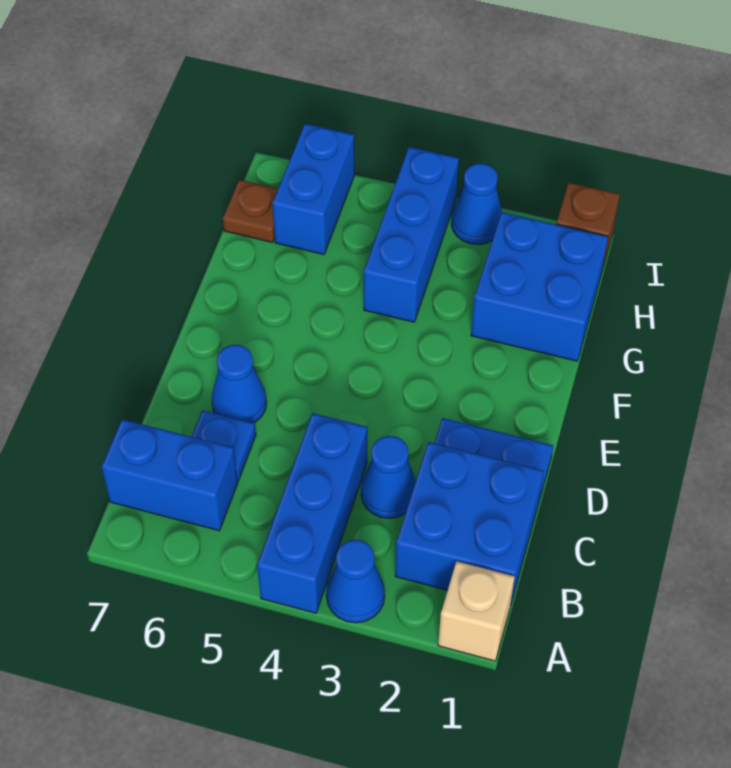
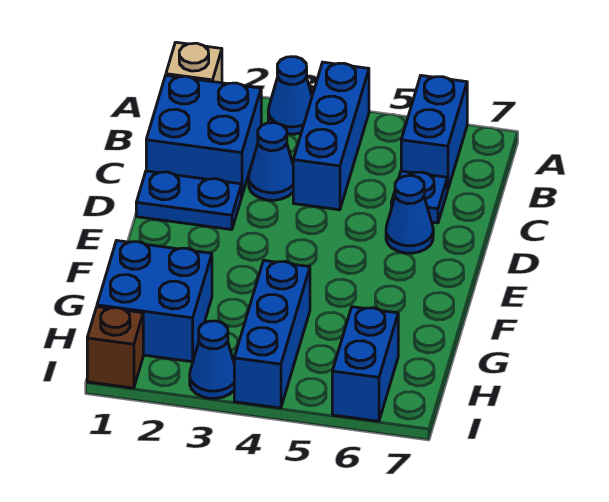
blue 1x2 brick [102,419,238,531] -> blue 1x2 brick turned to [401,76,467,190]
brown 1x1 plate [223,180,278,242] -> none

